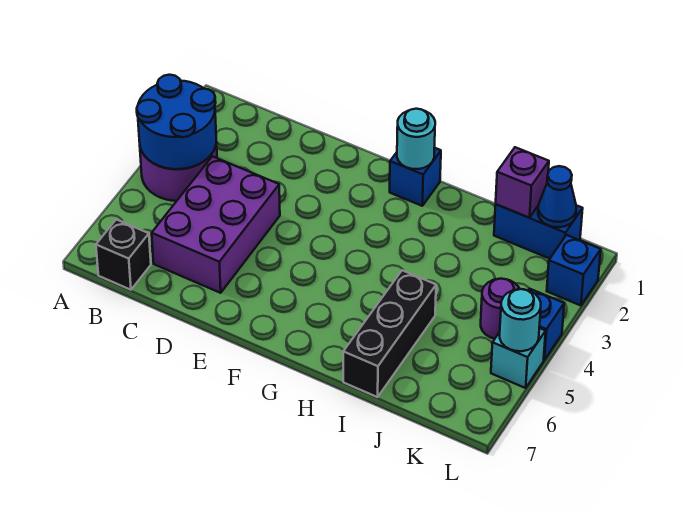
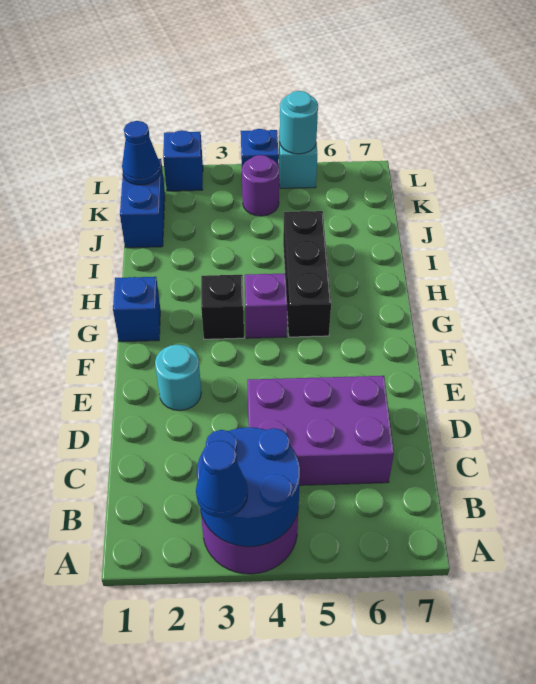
none -> blue 1x1 cone [196,440,248,518]
black 1x1 brick [96,219,151,290] -> black 1x1 brick moved to [201,275,244,339]
cyan 1x1 round brick [397,109,435,169] -> cyan 1x1 round brick moved to [155,345,201,410]
black 1x3 brick [343,270,436,397] -> black 1x3 brick turned to [283,211,331,337]
purple 1x1 brick [496,147,549,218] -> purple 1x1 brick moved to [245,274,287,338]

